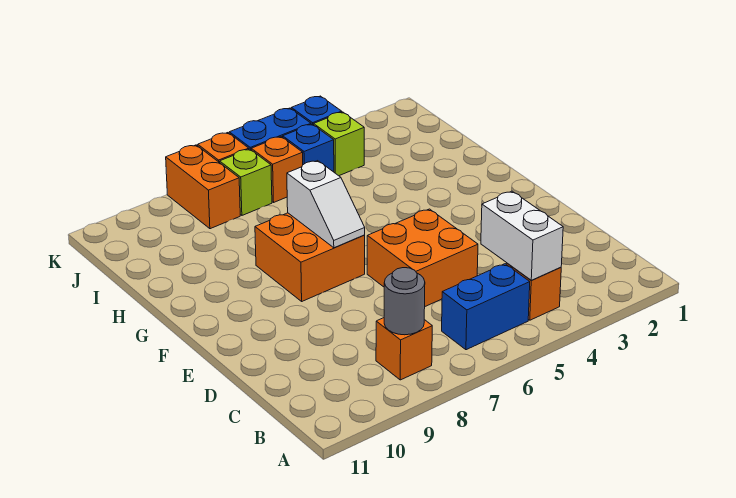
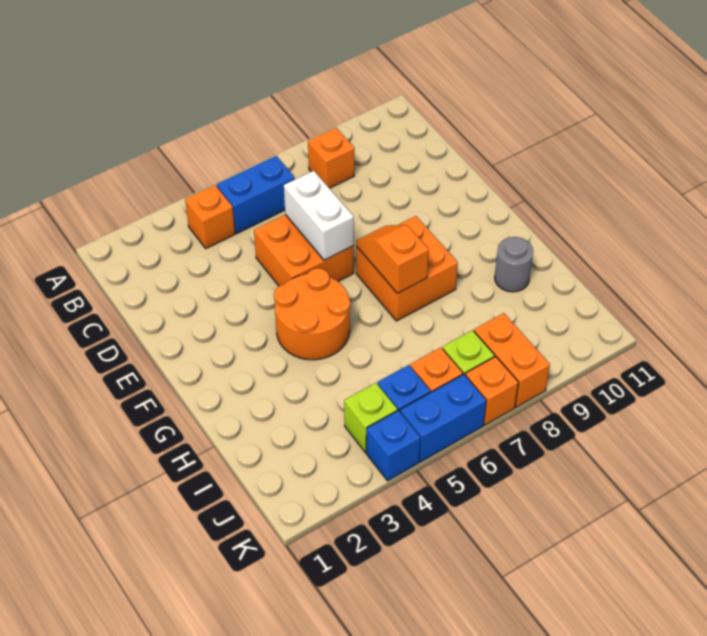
white 1x2 brick [481,191,563,280] -> white 1x2 brick moved to [284,171,354,260]
grey 1x1 round brick [384,268,425,335] -> grey 1x1 round brick moved to [495,237,533,292]
none -> orange 2x2 round brick [274,268,350,360]
white 1x2 slope [287,161,365,248] -> orange 1x2 slope [356,225,429,293]

